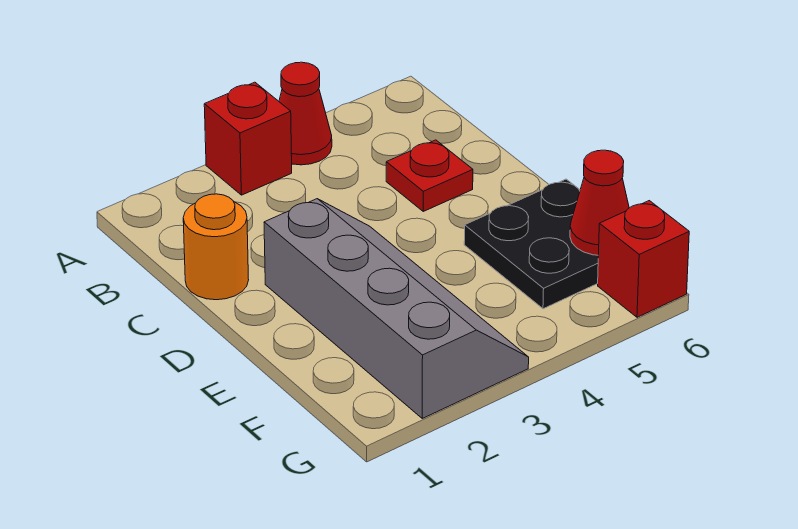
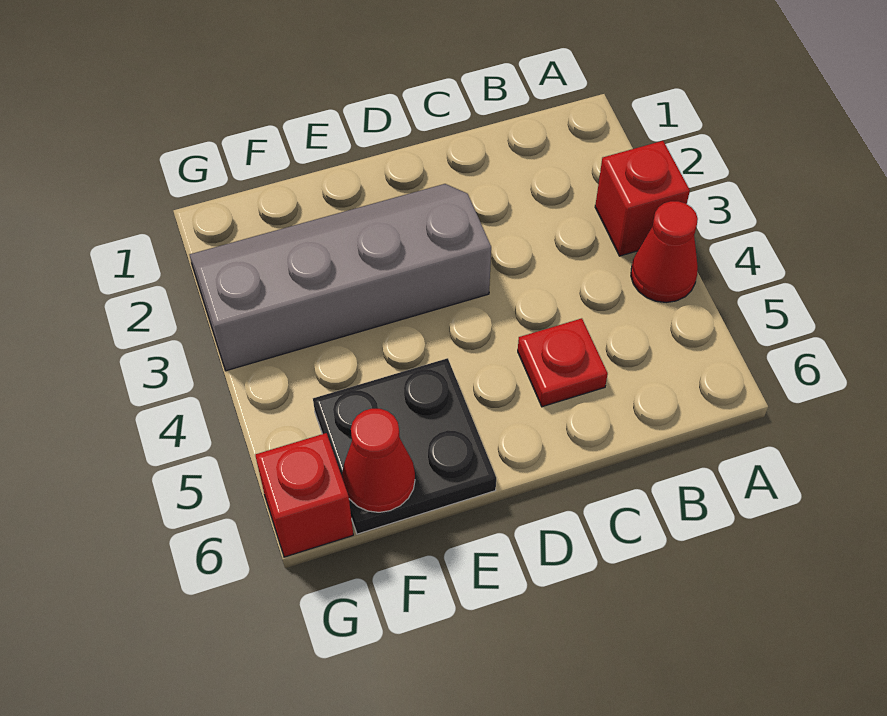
orange 1x1 round brick [183,194,249,300] -> none
grey 2x4 slope [264,199,529,418] -> grey 2x4 slope turned to [190,184,491,371]

